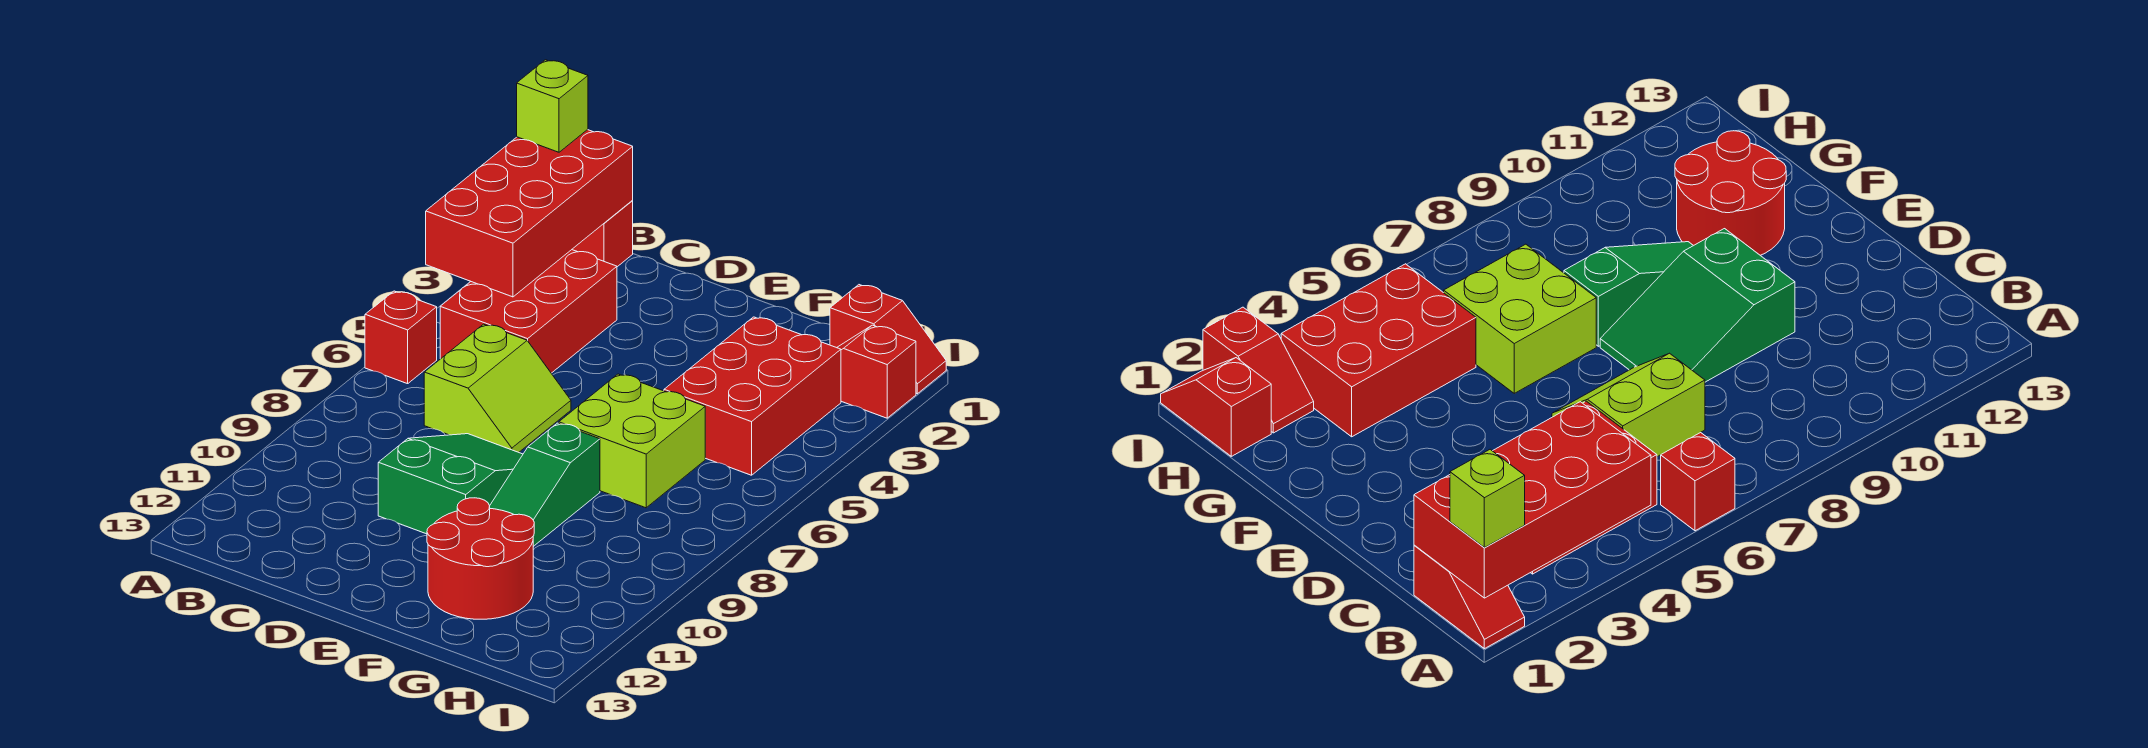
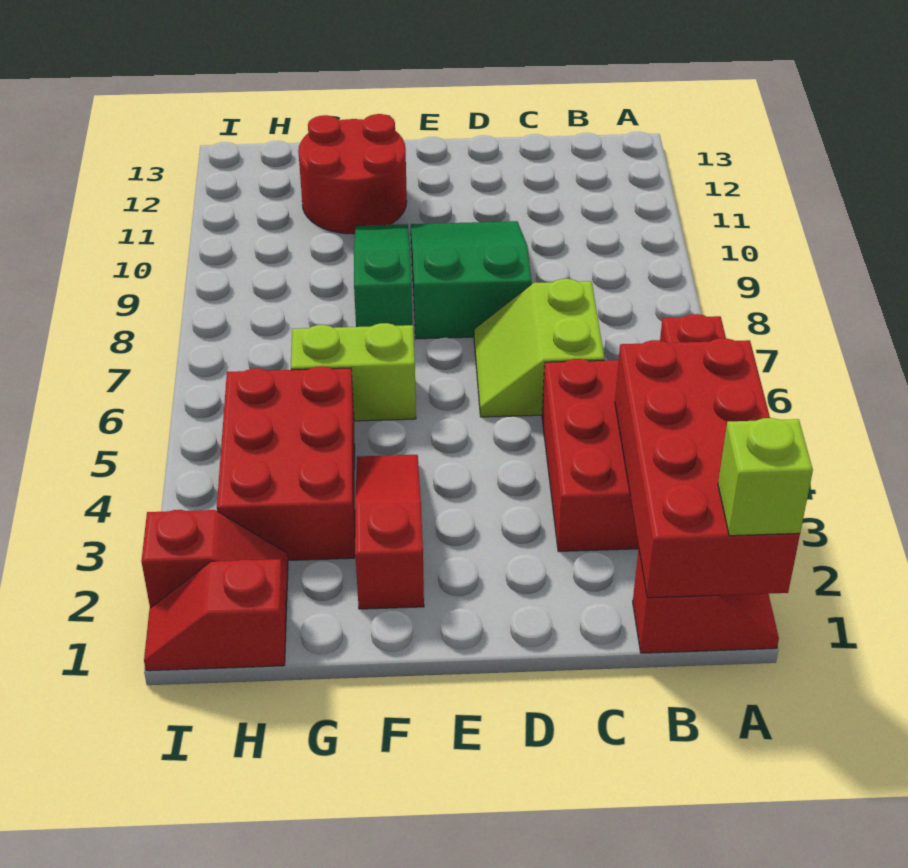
green 2x3 slope [378,434,523,534] -> green 2x3 slope turned to [411,221,532,339]
none -> red 1x3 slope [355,455,424,609]
lime 2x2 brick [559,374,705,508] -> lime 1x2 brick [291,323,416,421]

